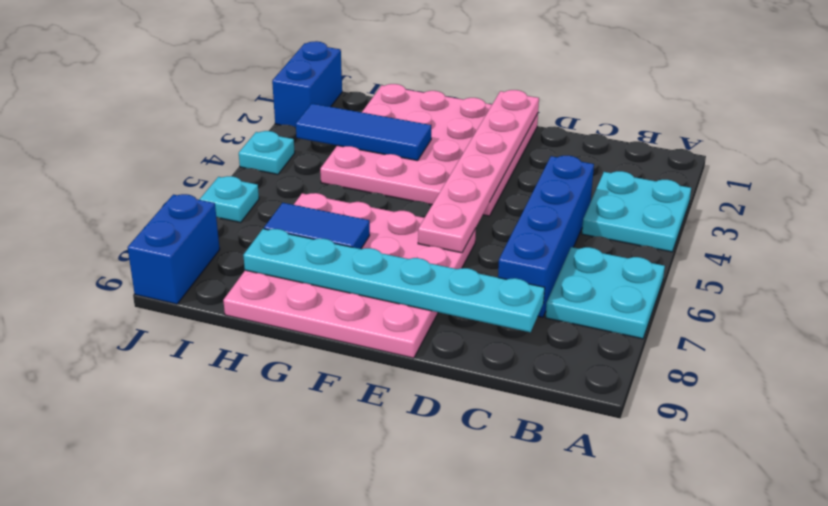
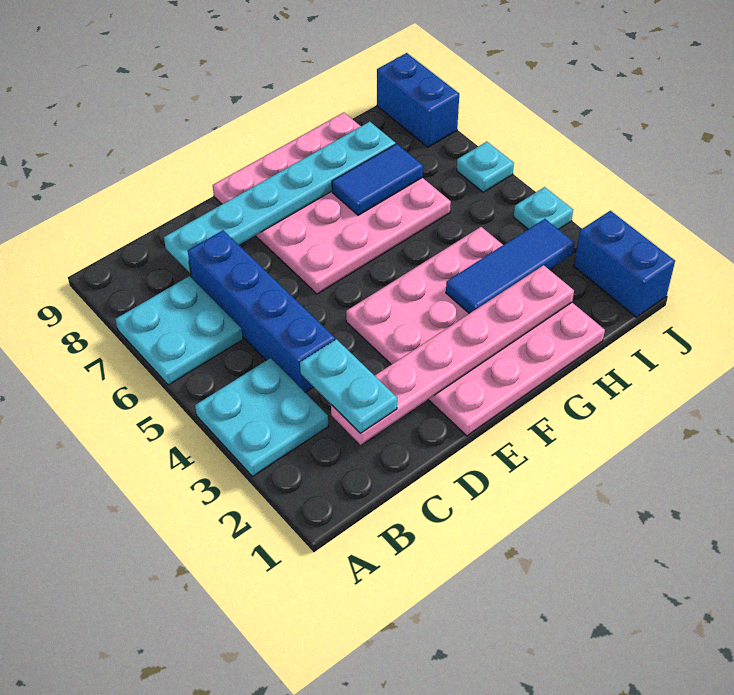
none -> cyan 1x2 plate [300,339,397,434]
pink 1x6 plate [418,90,539,253] -> pink 1x6 plate turned to [331,265,574,445]

